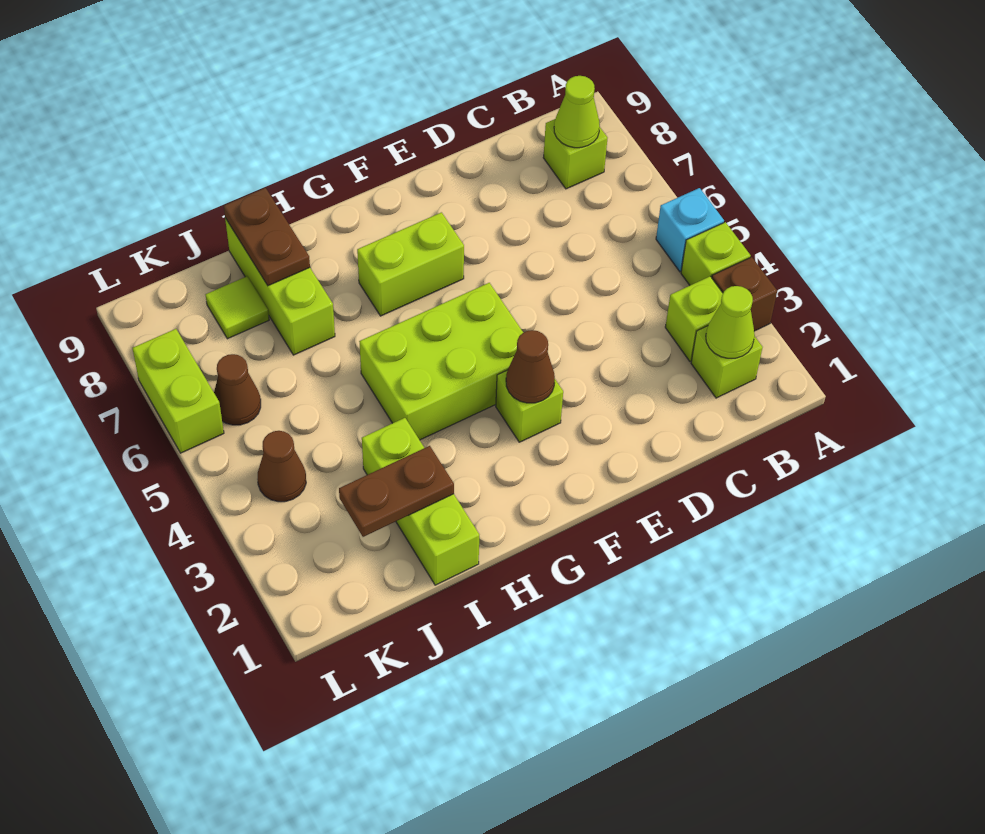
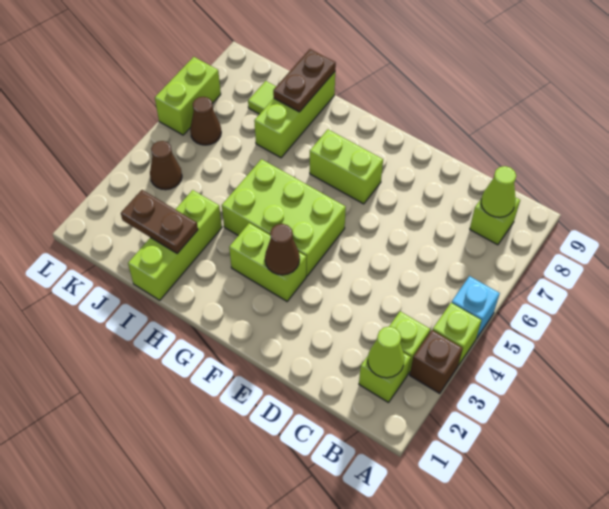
lime 1x1 brick [496,370,563,442] -> lime 1x2 brick [229,223,306,301]

